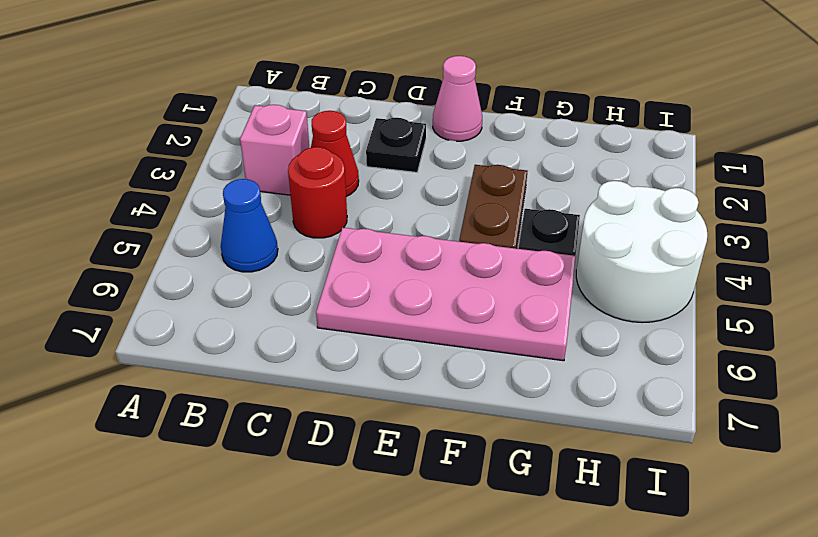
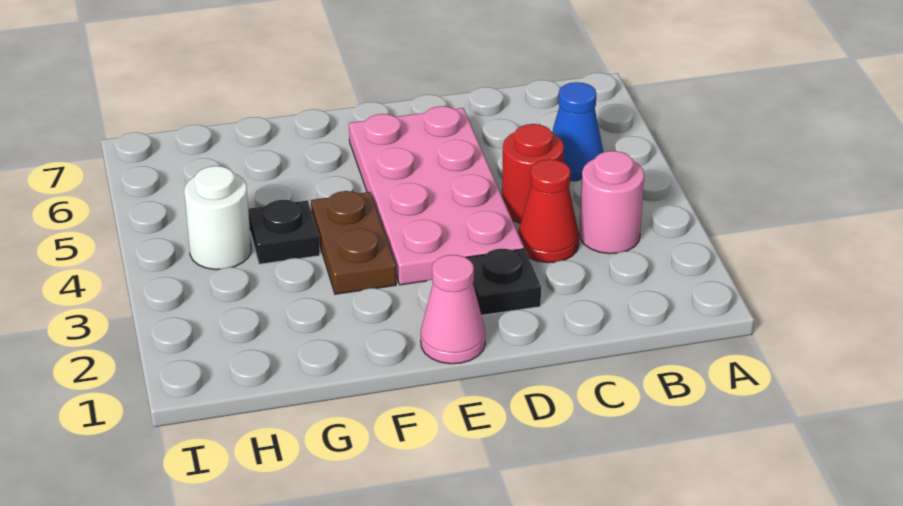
pink 1x1 brick [240,105,309,195] -> pink 1x1 round brick [579,151,644,254]
pink 2x4 plate [316,227,576,361] -> pink 2x4 plate turned to [349,106,524,285]
white 2x2 round brick [576,181,708,323] -> white 1x1 round brick [184,166,251,270]

